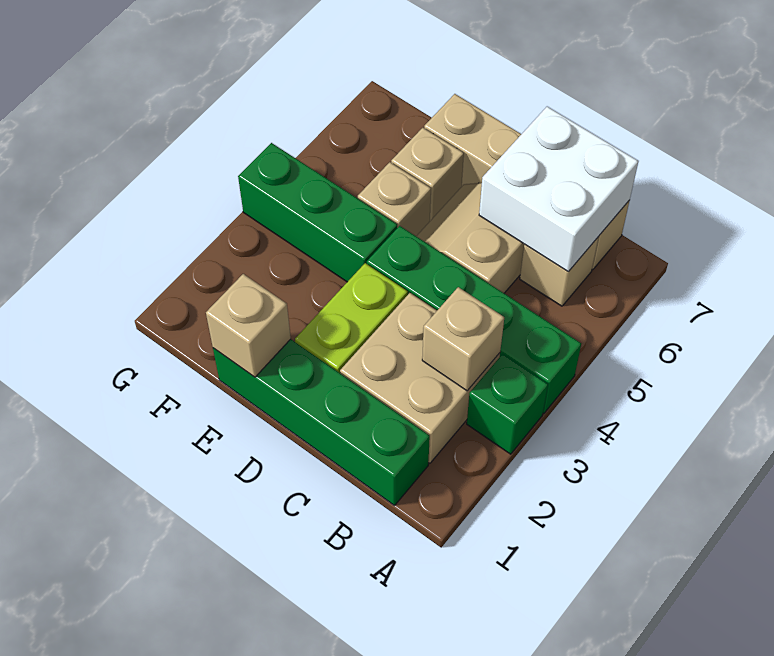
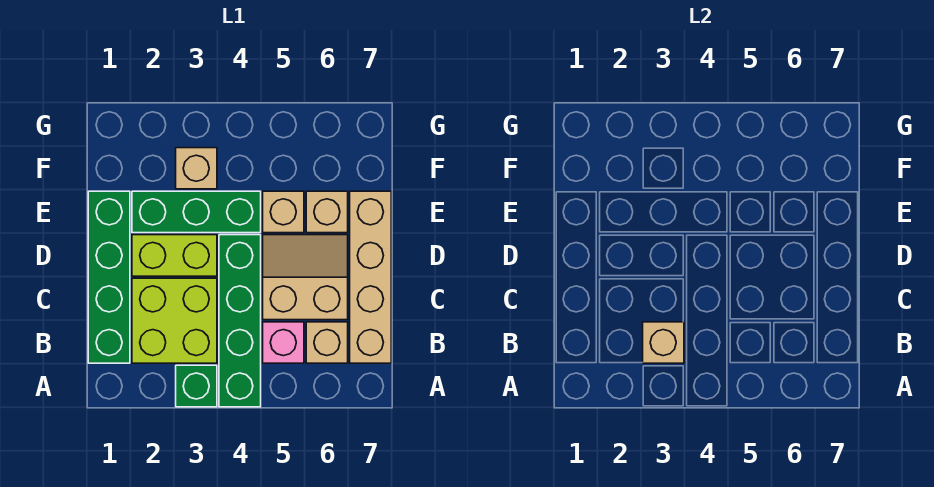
tan 2x2 brick [340,293,500,463] -> lime 2x2 brick [132,278,217,363]
none -> pink 1x1 brick [263,322,304,363]
white 2x2 brick [479,106,639,271] -> none
tan 1x1 brick [206,274,291,377] -> tan 1x1 brick moved to [176,148,217,189]
green 1x3 brick [238,143,397,282] -> green 1x3 brick turned to [132,191,261,233]

